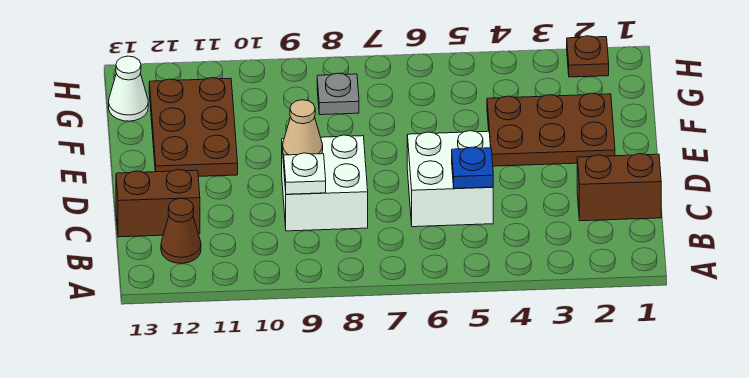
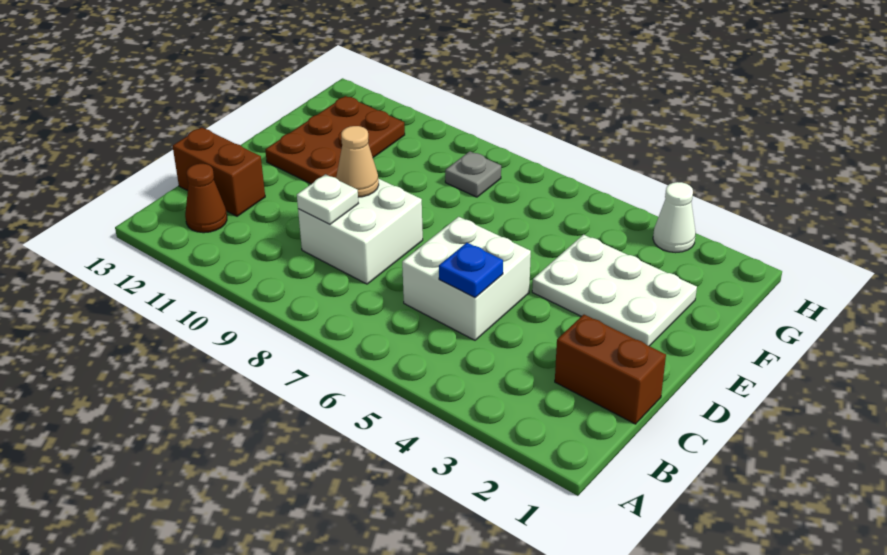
brown 2x3 plate [487,93,615,166] -> white 2x3 plate [532,235,697,346]
white 1x1 cone [109,56,148,121] -> white 1x1 cone moved to [653,182,696,253]
brown 1x1 plate [567,36,609,77] -> none

